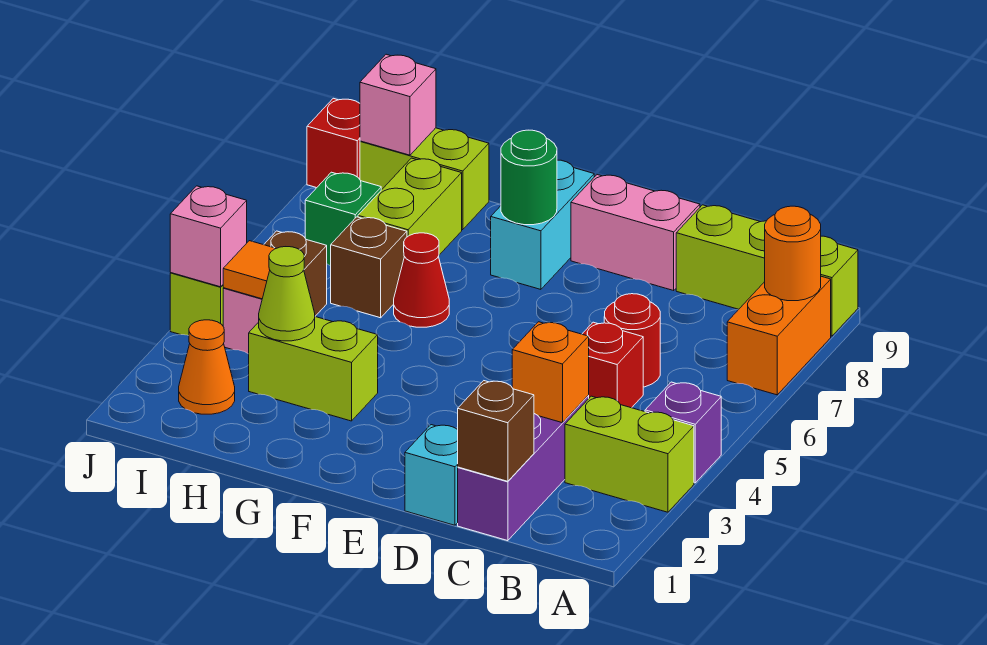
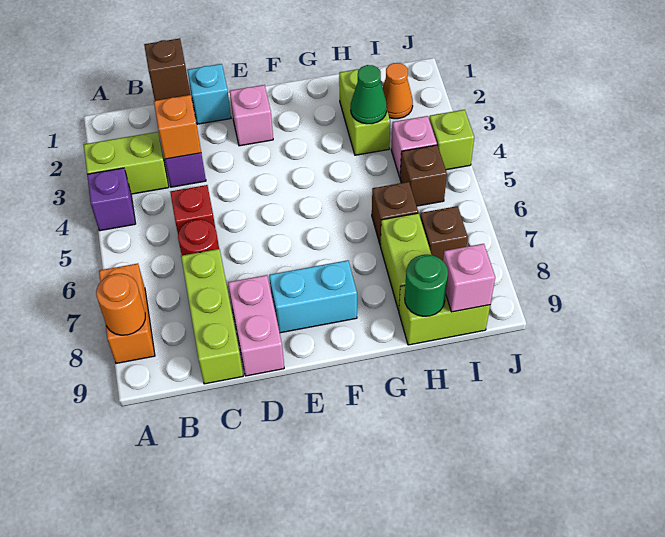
lime 1x3 brick [676,205,858,336] -> lime 1x3 brick turned to [181,249,243,384]
pink 1x2 brick [571,175,700,290] -> pink 1x2 brick turned to [228,275,284,376]
cyan 1x2 brick [491,160,594,289] -> cyan 1x2 brick turned to [269,260,357,333]
green 1x1 round brick [501,130,557,225] -> green 1x1 round brick moved to [405,255,448,316]
lime 1x2 brick [249,317,378,421] -> lime 1x2 brick turned to [339,69,390,155]
red 1x1 cone [394,233,449,327] -> none
lime 1x1 cone [259,247,315,341] -> green 1x1 cone [351,65,387,124]
orange 1x1 tile [223,241,276,299] -> none
green 1x1 brick [305,172,381,266] -> brown 1x1 brick [420,206,468,261]
pink 1x1 brick [170,186,247,287] -> pink 1x1 brick moved to [230,85,273,146]
red 1x1 brick [307,98,360,188] -> none

